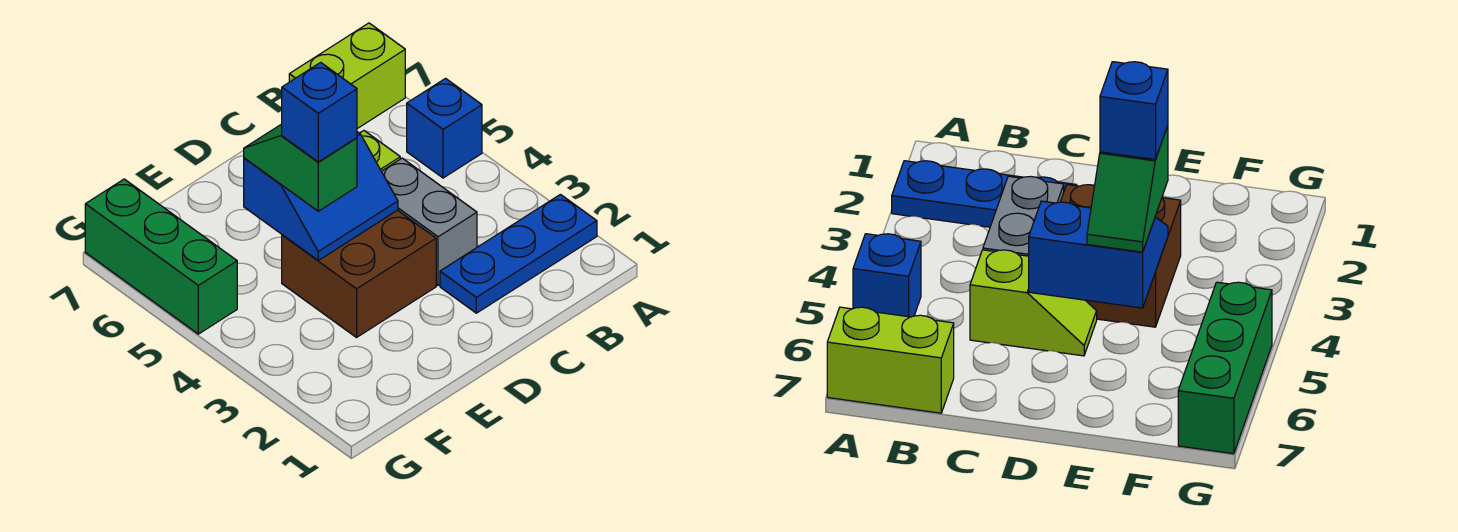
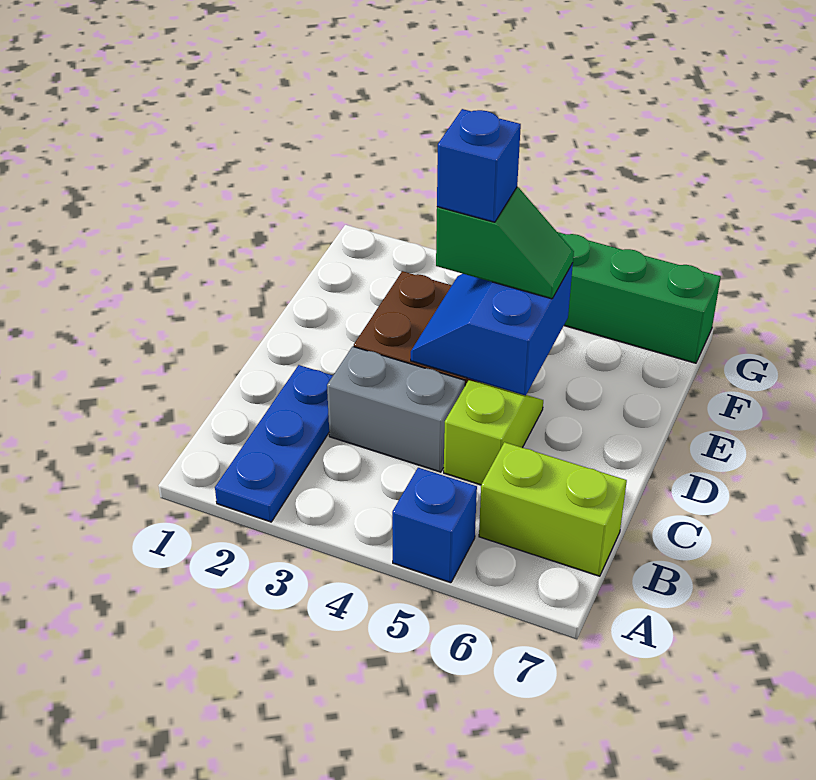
lime 1x2 brick [289,23,405,129] -> lime 1x2 brick turned to [479,442,627,576]

